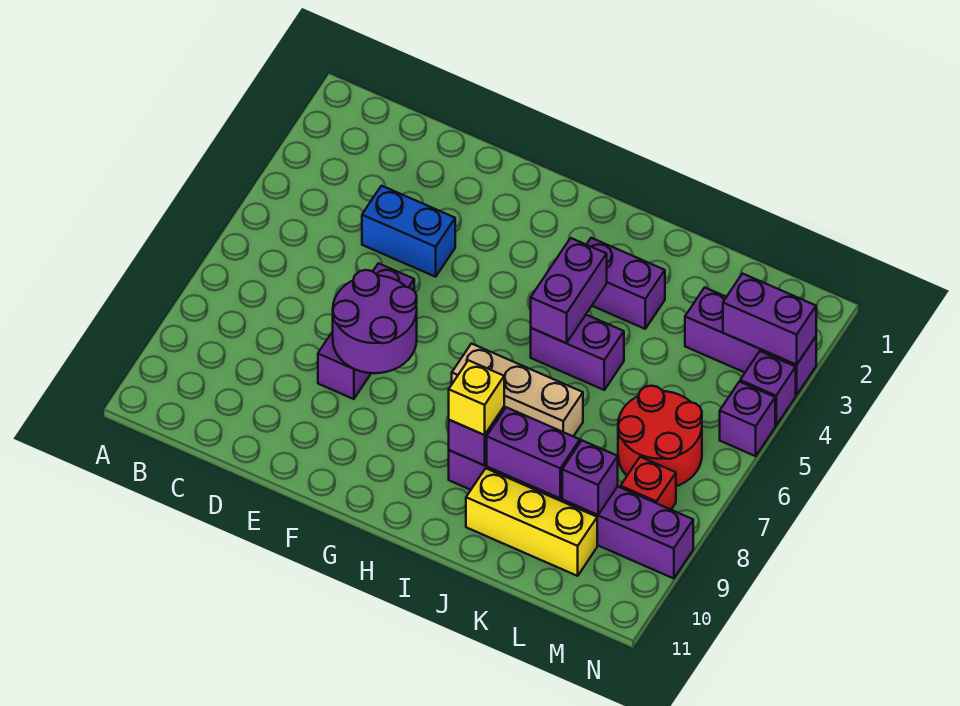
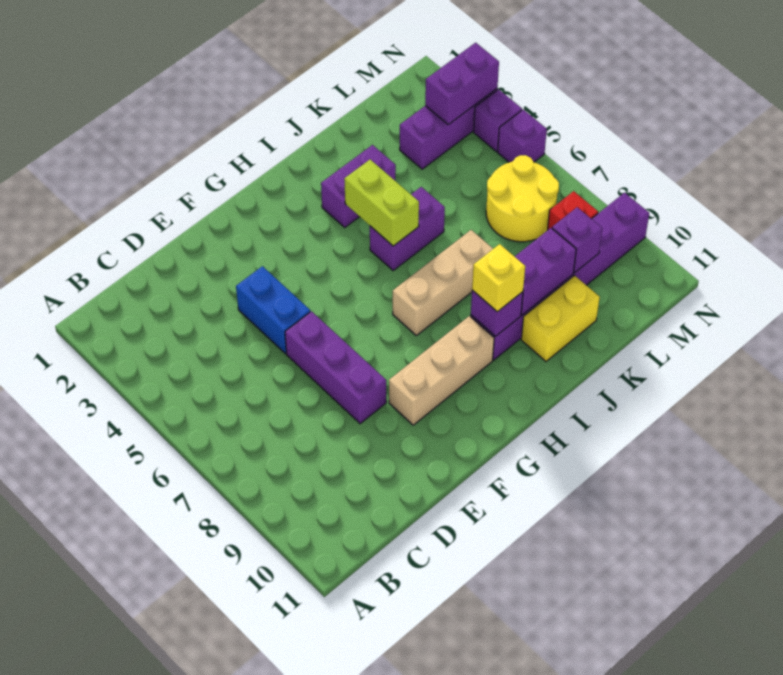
blue 1x2 brick [362,186,455,277] -> blue 1x2 brick turned to [236,266,310,354]
purple 2x2 round brick [333,270,417,373] -> none
none -> tan 1x3 brick [389,316,494,425]
purple 1x2 brick [531,238,607,343] -> lime 1x2 brick [344,160,419,246]
yellow 1x3 brick [466,468,597,576] -> yellow 1x2 brick [521,276,600,361]
red 2x2 round brick [618,386,702,486] -> yellow 2x2 round brick [486,155,559,242]

